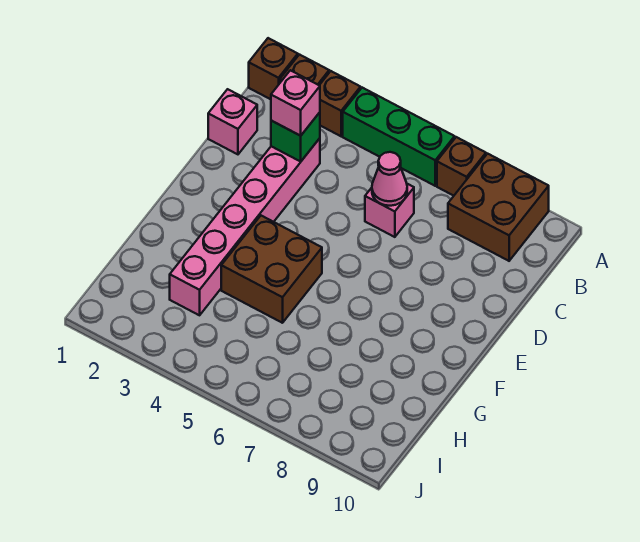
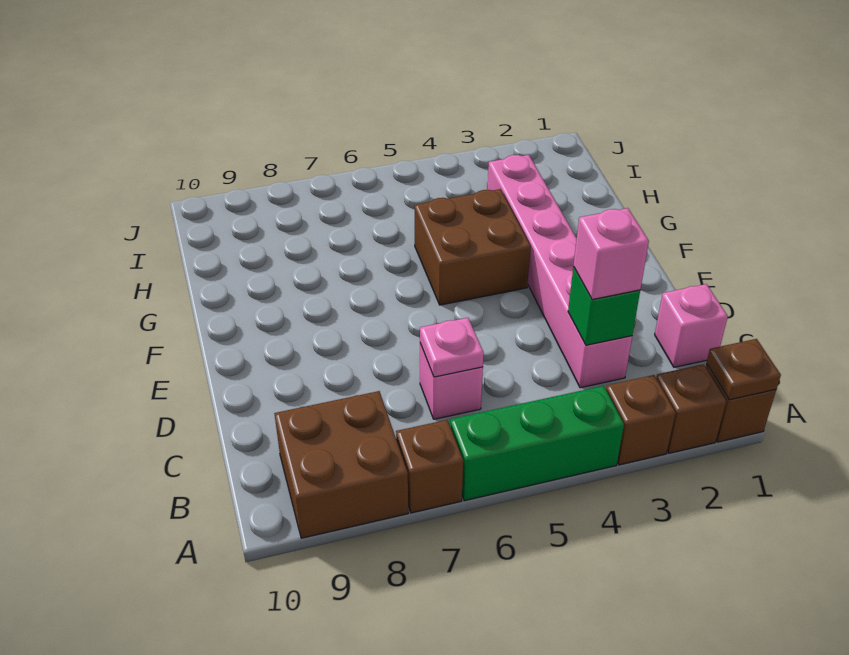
none -> brown 1x1 plate [706,339,781,400]
pink 1x1 cone [372,152,407,206] -> pink 1x1 plate [420,318,484,377]

